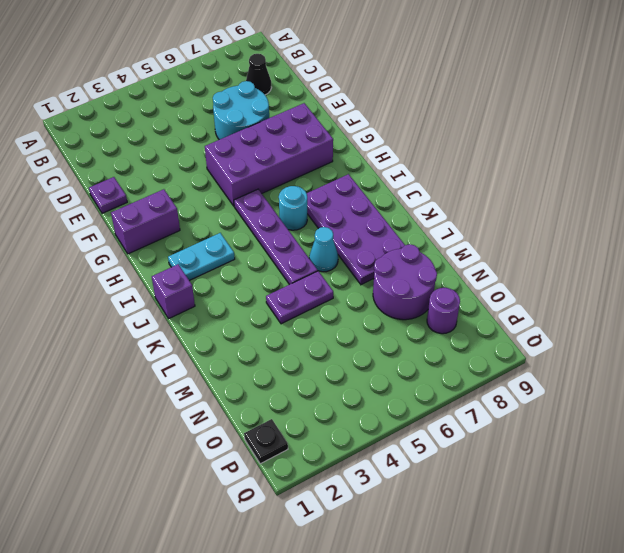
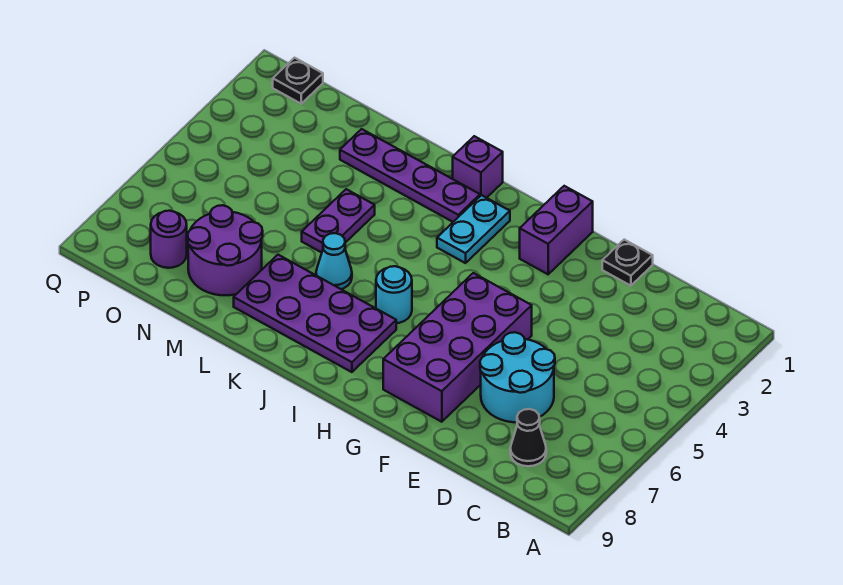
purple 1x1 plate [89,177,127,213] -> black 1x1 plate [602,240,653,286]
purple 1x4 plate [234,189,318,285] -> purple 1x4 plate moved to [340,129,480,222]

